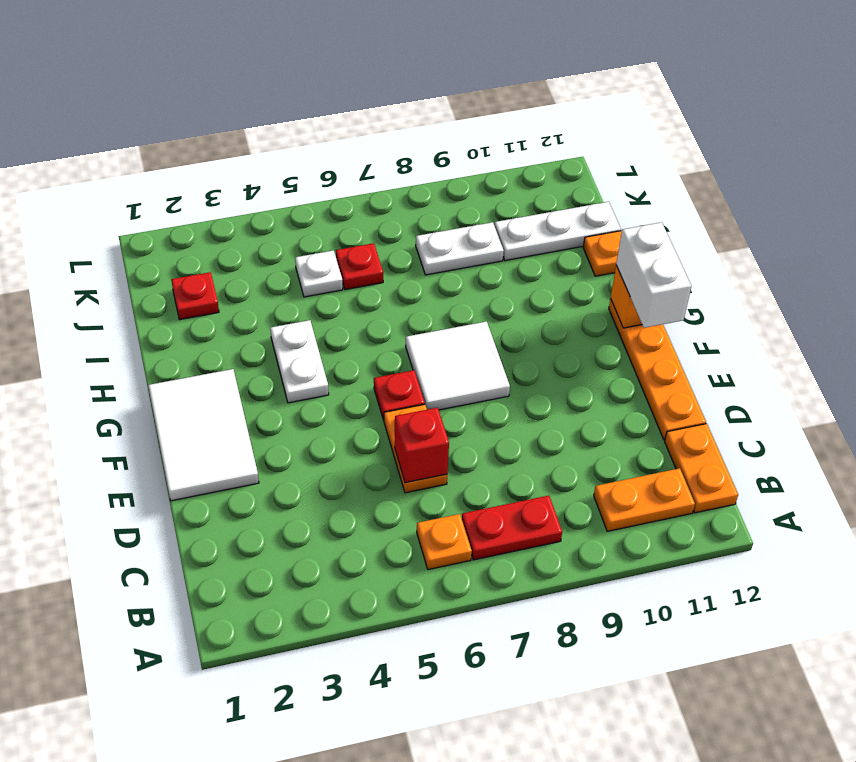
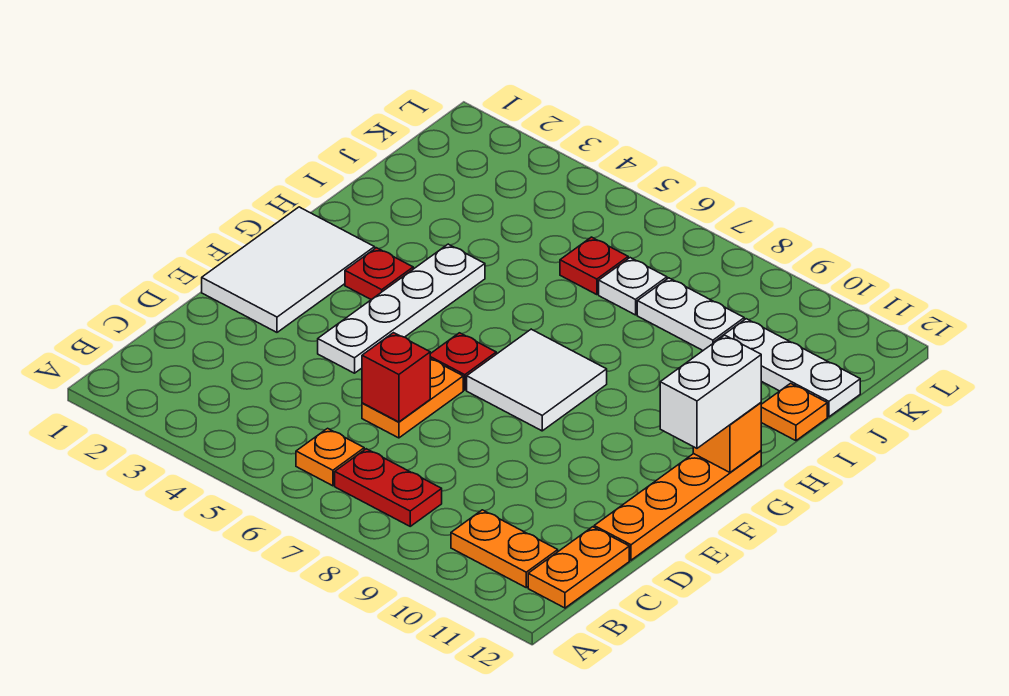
white 1x2 plate [270,320,329,403] -> white 1x4 plate [318,244,485,373]
red 1x1 plate [171,272,219,320] -> red 1x1 plate moved to [345,248,413,300]
white 1x1 plate [295,251,343,297] -> white 1x1 plate moved to [599,258,667,315]

